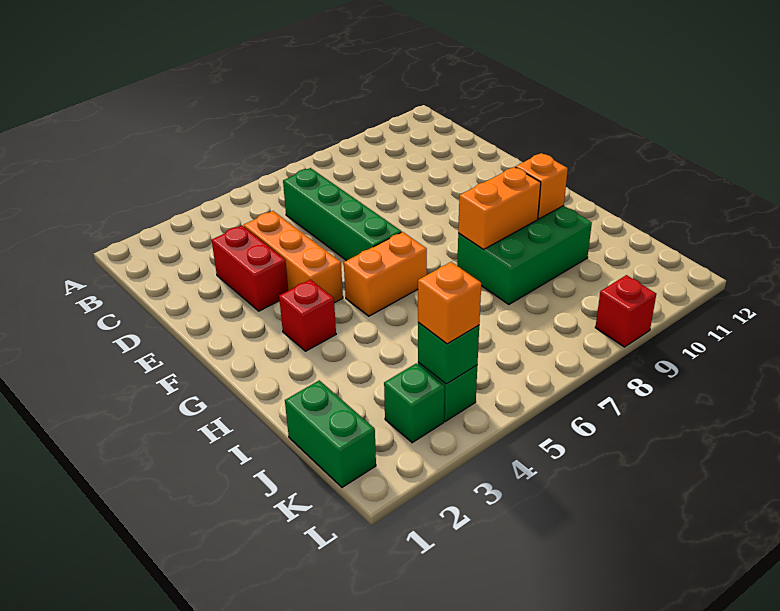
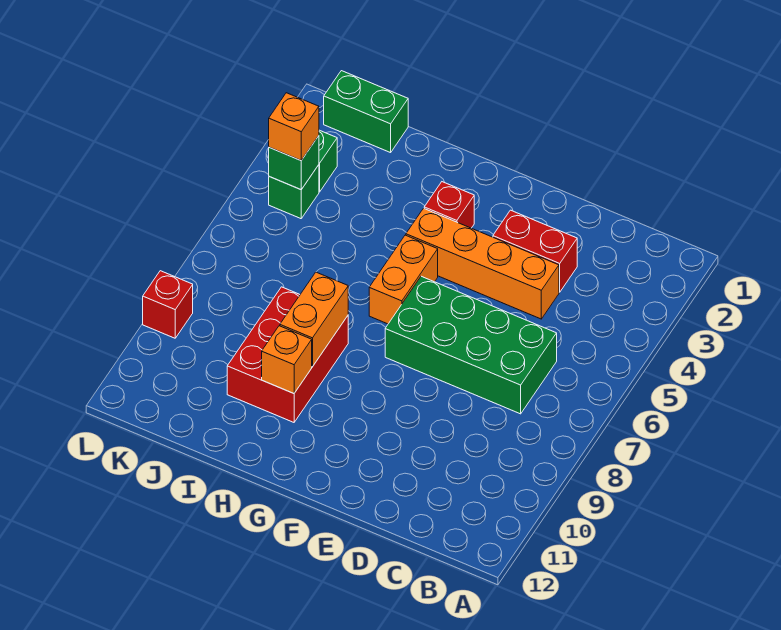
green 1x4 brick [283,168,401,261] -> green 2x4 brick [385,276,557,414]
orange 1x3 brick [244,211,343,303] -> orange 1x4 brick [406,208,559,319]
green 2x3 brick [457,206,592,305] -> red 2x3 brick [227,287,348,422]

